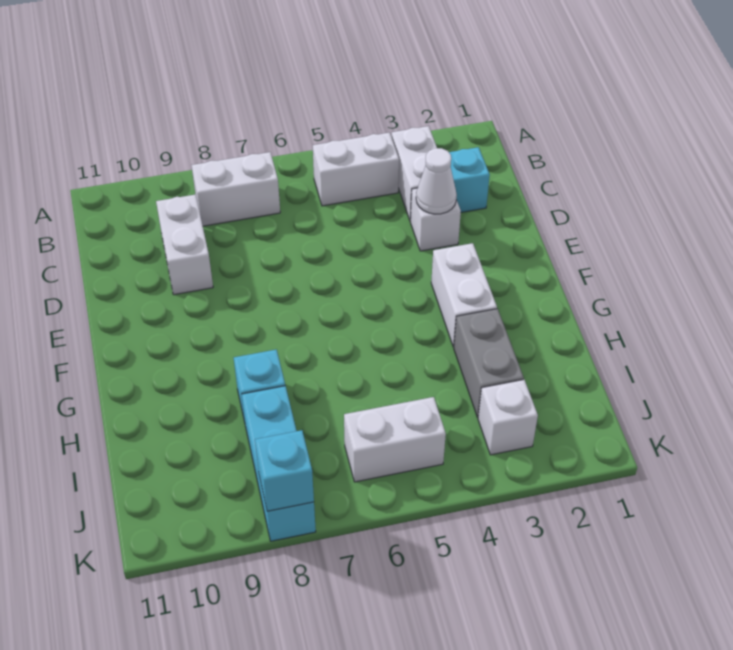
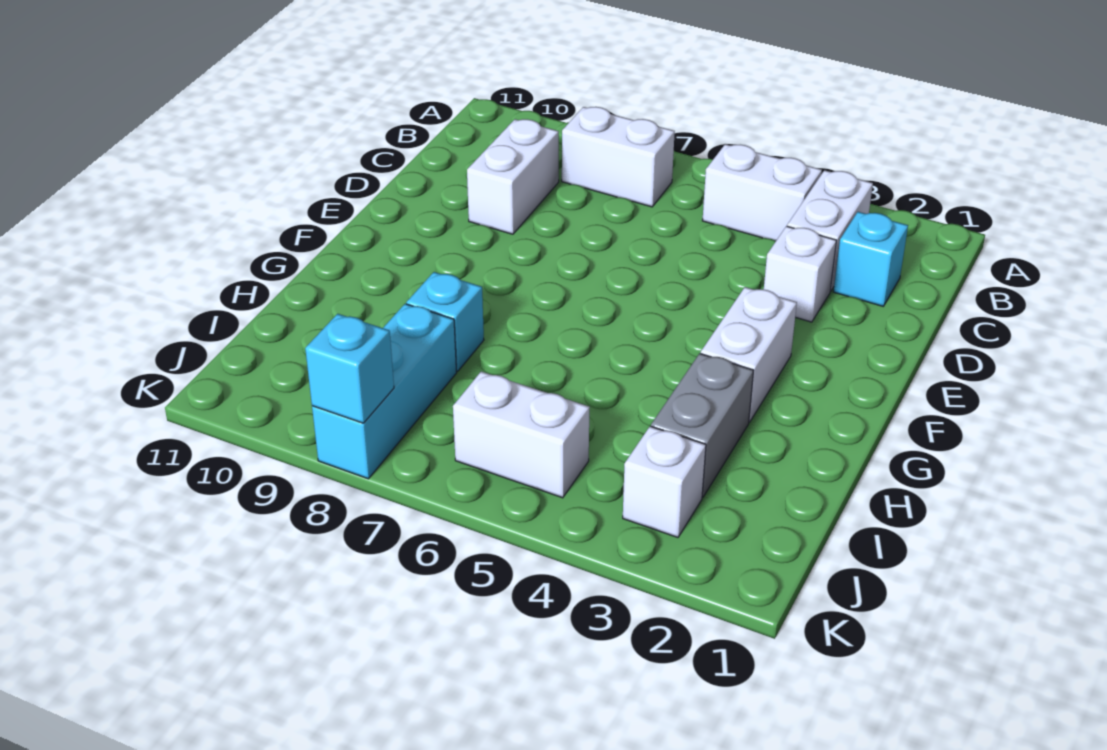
white 1x1 cone [416,148,457,214] -> none

